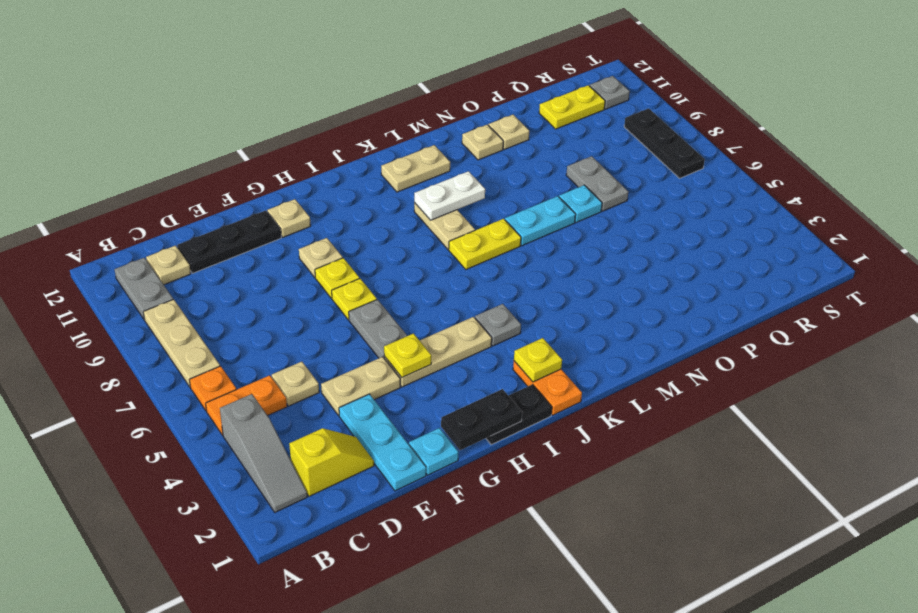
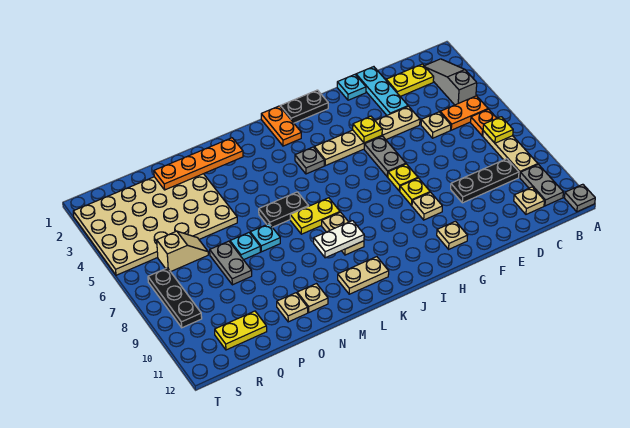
yellow 1x2 slope [289,428,374,496] -> yellow 1x2 plate [386,64,434,96]
black 1x3 plate [177,210,281,273] -> black 1x3 plate moved to [451,159,519,203]
black 1x2 plate [441,389,522,450] -> black 1x2 plate moved to [259,192,308,227]
yellow 1x1 plate [514,338,562,382] -> yellow 1x1 plate moved to [483,117,513,143]
none -> orange 1x4 plate [154,138,243,190]
cyan 1x2 plate [505,196,576,246] -> cyan 1x1 plate [250,224,280,252]
none -> tan 4x6 plate [73,174,237,275]
none -> tan 1x2 slope [157,231,208,272]
grey 1x1 plate [590,76,630,109] -> grey 1x1 plate moved to [564,184,595,212]

